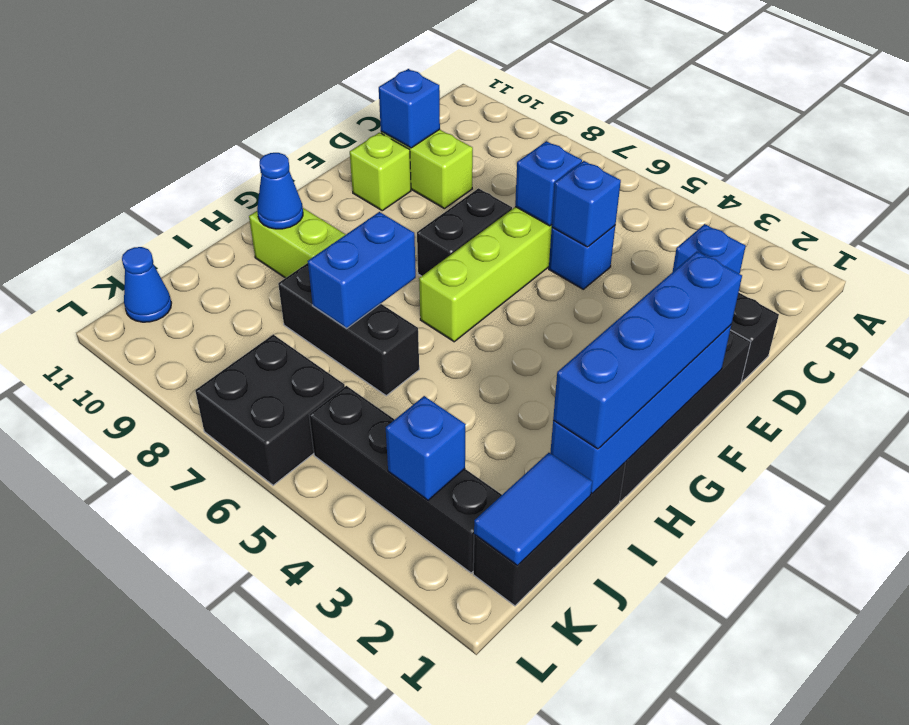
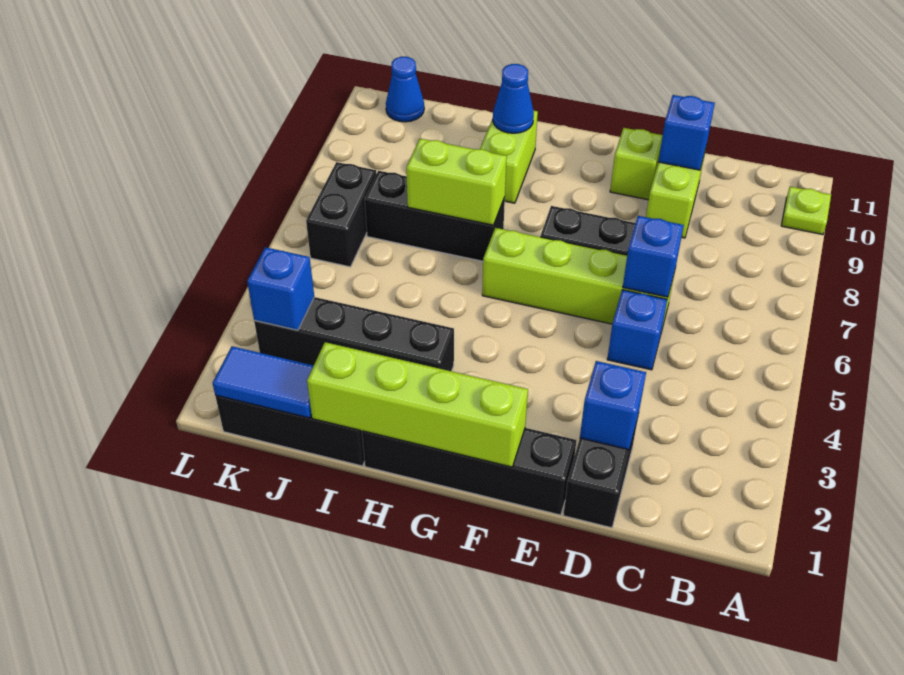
none -> lime 1x1 plate [781,187,831,235]
blue 1x1 brick [552,161,621,247] -> none
blue 1x4 brick [550,325,731,494] -> lime 1x4 brick [307,342,528,467]
blue 1x4 brick [553,252,742,449] -> none
blue 1x2 brick [308,212,416,329] -> lime 1x2 brick [406,139,507,225]
black 1x3 brick [278,263,419,396] -> black 1x3 brick turned to [365,171,505,261]
black 1x4 brick [309,386,502,573] -> black 1x4 brick turned to [254,297,454,371]
black 2x2 brick [195,334,345,485] -> black 1x2 brick [306,162,376,267]

